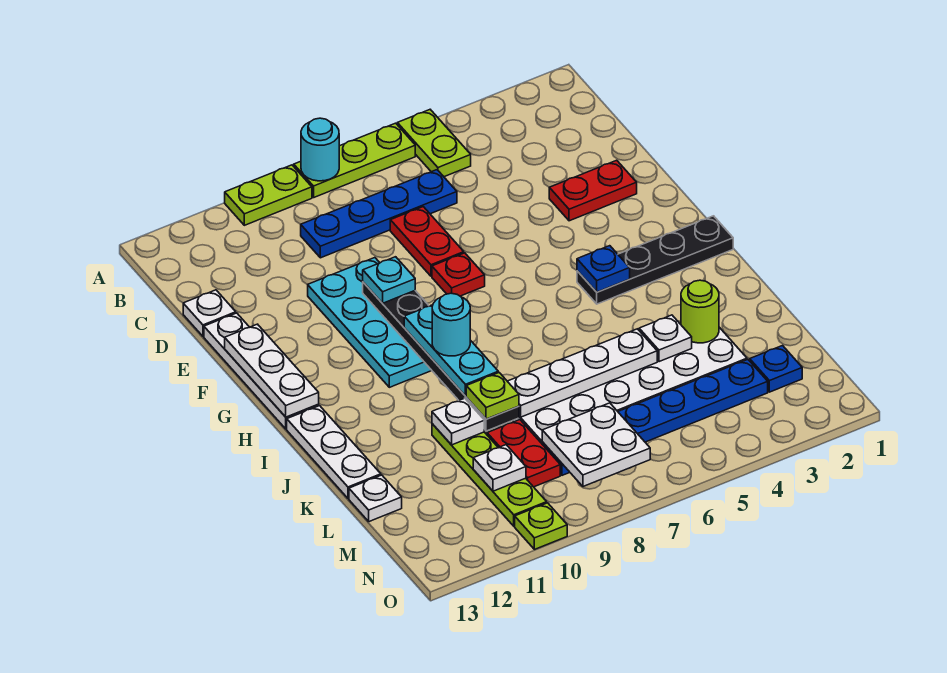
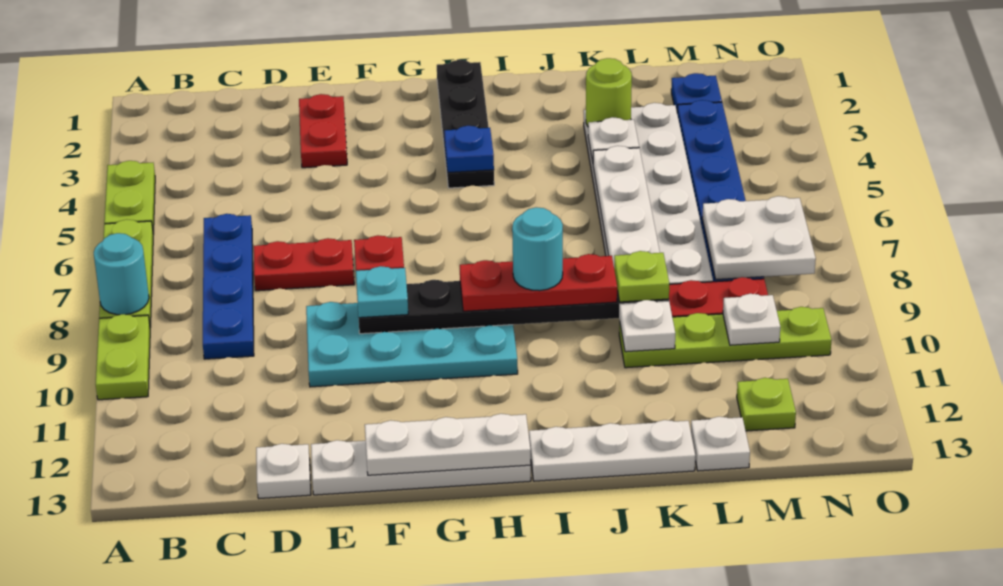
lime 1x2 plate [397,110,471,177] -> lime 1x2 plate turned to [104,161,155,235]
cyan 1x3 plate [404,305,498,396] -> red 1x3 plate [460,254,617,311]
lime 1x1 plate [515,503,567,549] -> lime 1x1 plate moved to [737,378,796,431]

